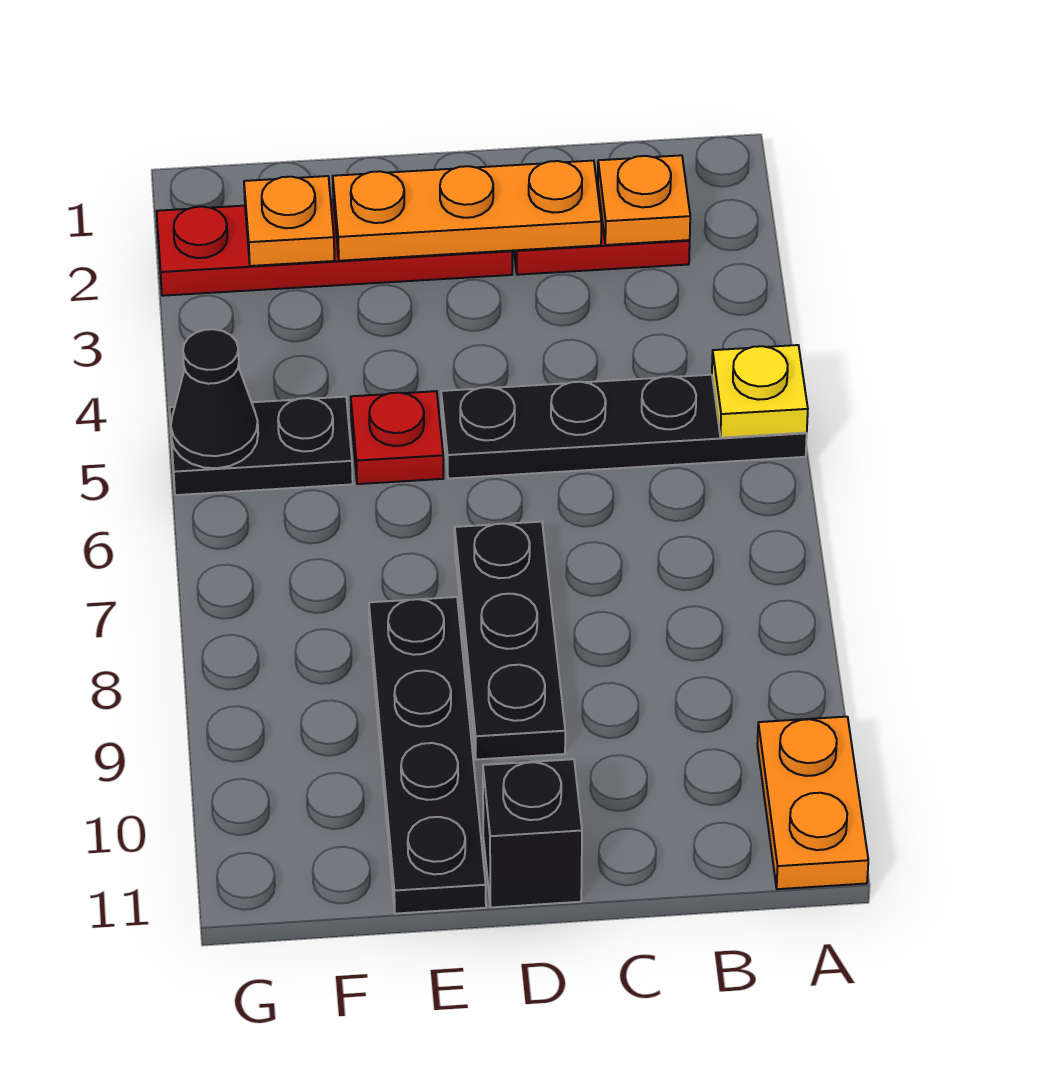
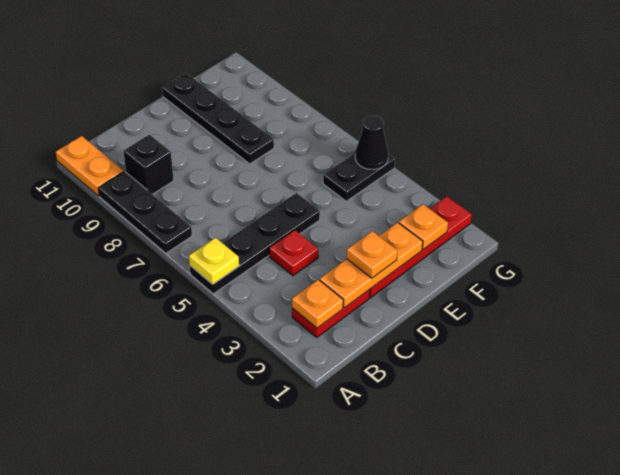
none -> orange 1x1 plate [347,231,397,278]
black 1x3 plate [455,522,565,760] -> black 1x3 plate moved to [98,171,192,253]
black 1x1 brick [483,759,582,907] -> black 1x1 brick moved to [123,135,174,194]
red 1x1 plate [351,391,444,484] -> red 1x1 plate moved to [269,230,318,276]

